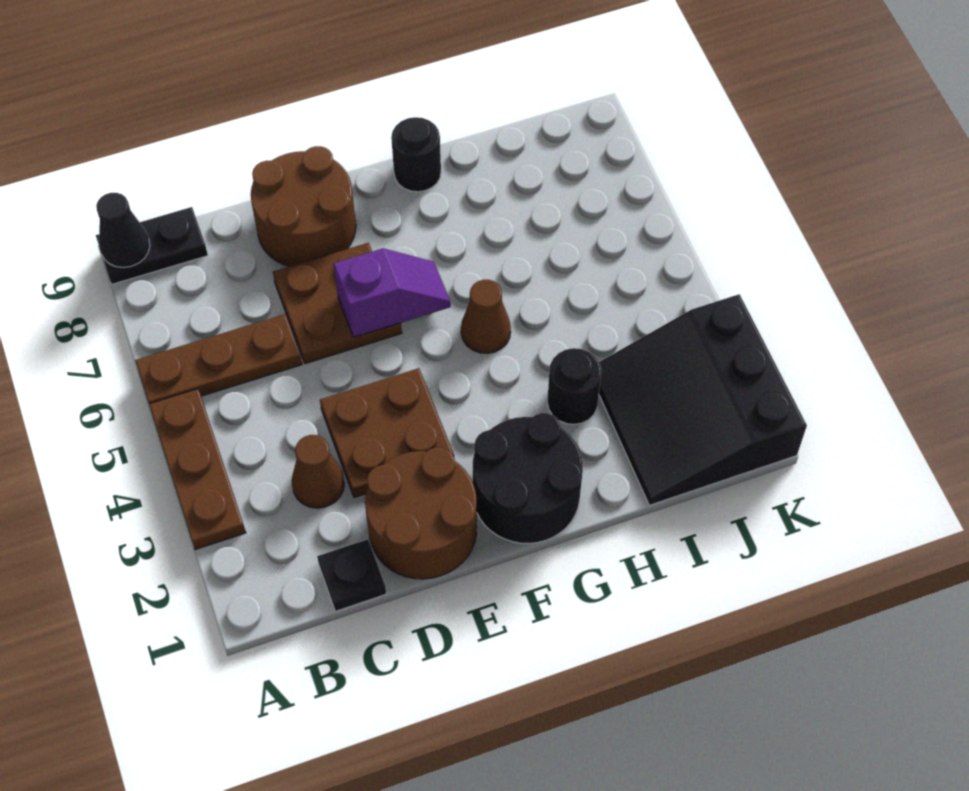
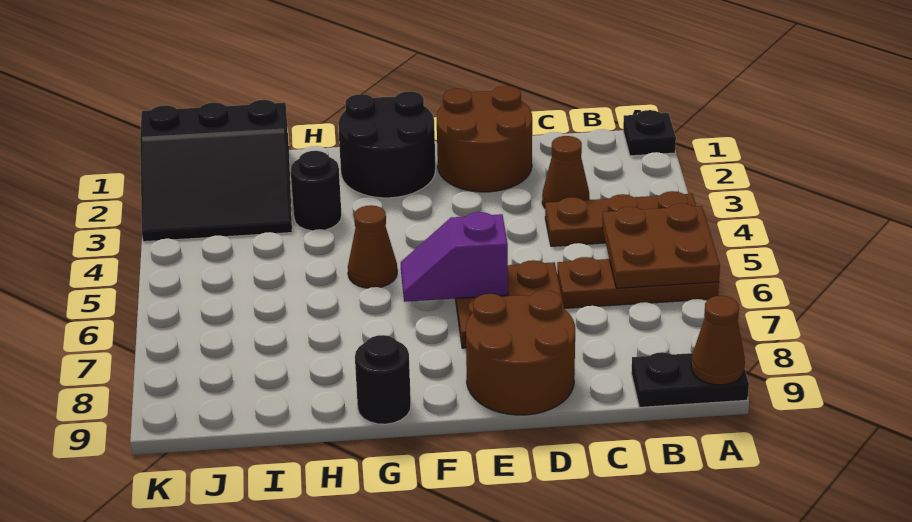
brown 1x3 plate [149,389,246,550] -> brown 1x3 plate turned to [545,191,696,246]
black 1x1 cone [96,193,150,268] -> brown 1x1 cone [691,296,745,385]
black 1x1 plate [317,539,386,611] -> black 1x1 plate moved to [623,110,676,156]
brown 2x2 plate [320,368,454,498] -> brown 2x2 plate moved to [602,204,720,288]
black 3x3 slope [599,294,807,505] -> black 3x3 slope turned to [140,100,292,242]

